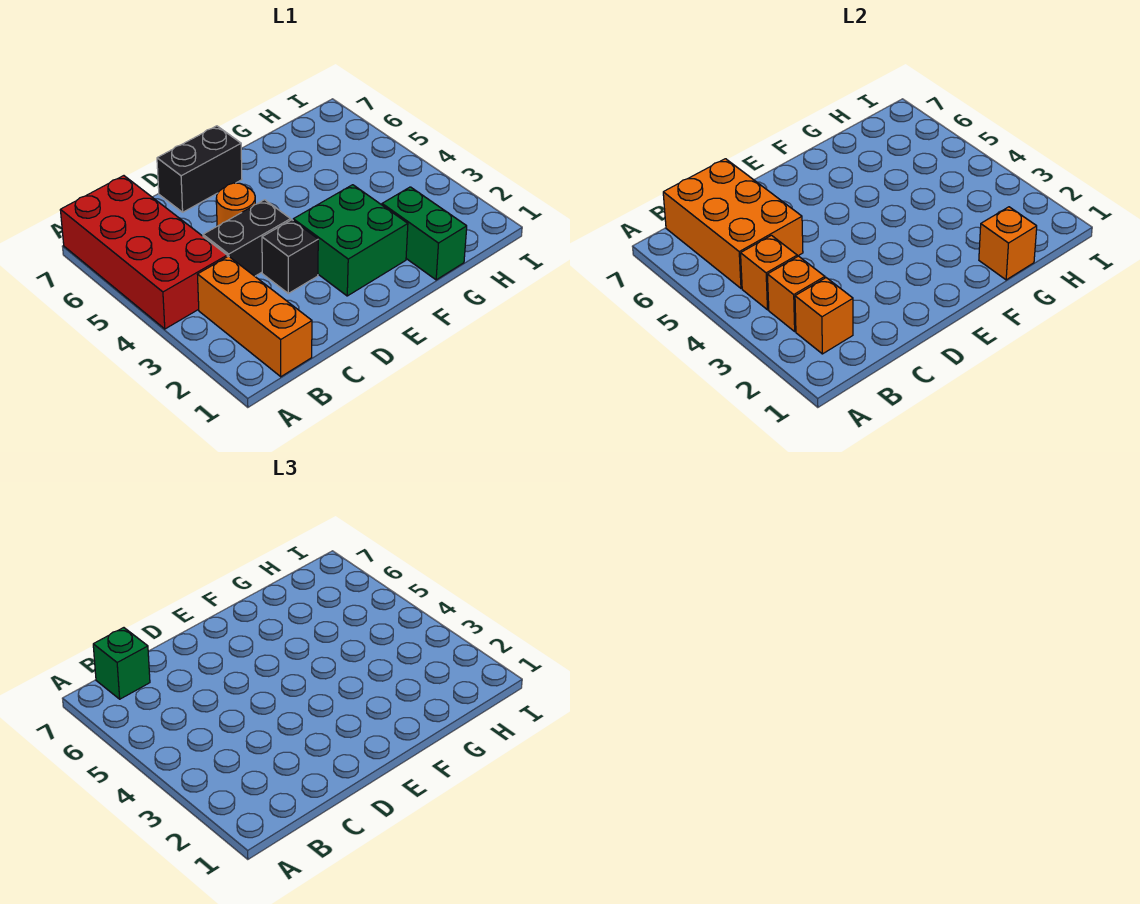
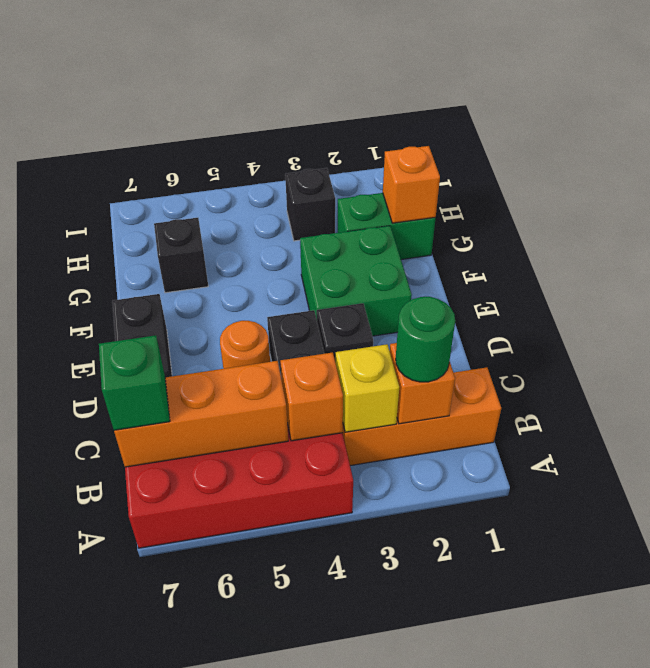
none -> green 1x1 round brick [396,297,455,382]
orange 1x1 brick [767,256,825,331] -> yellow 1x1 brick [336,344,399,432]
orange 2x3 brick [663,159,803,288] -> orange 1x3 brick [114,361,288,467]
none -> black 1x1 brick [154,218,208,293]
none -> black 1x1 brick [285,168,335,241]

